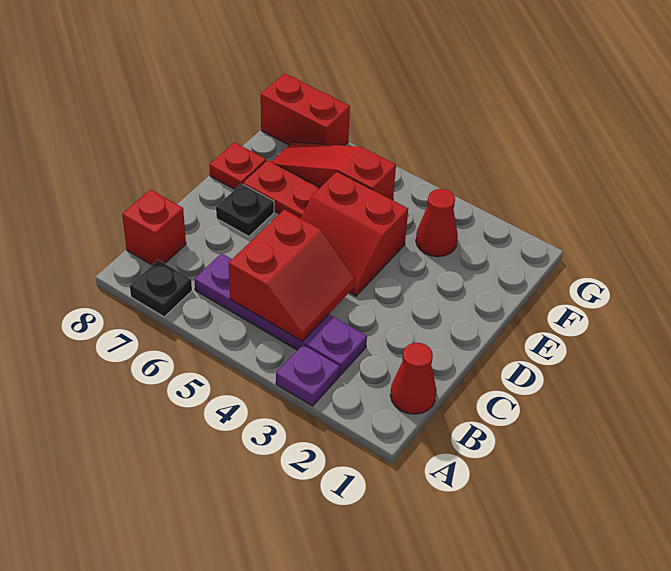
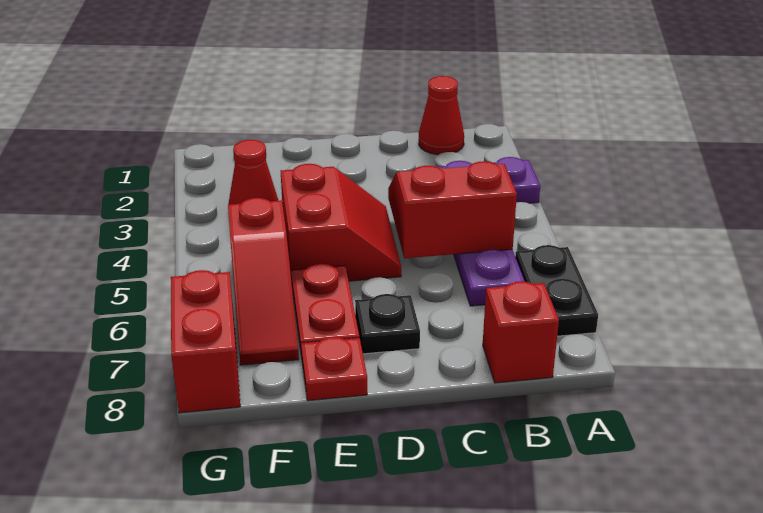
black 1x1 plate [130,260,192,317] -> black 1x2 plate [515,245,598,336]

